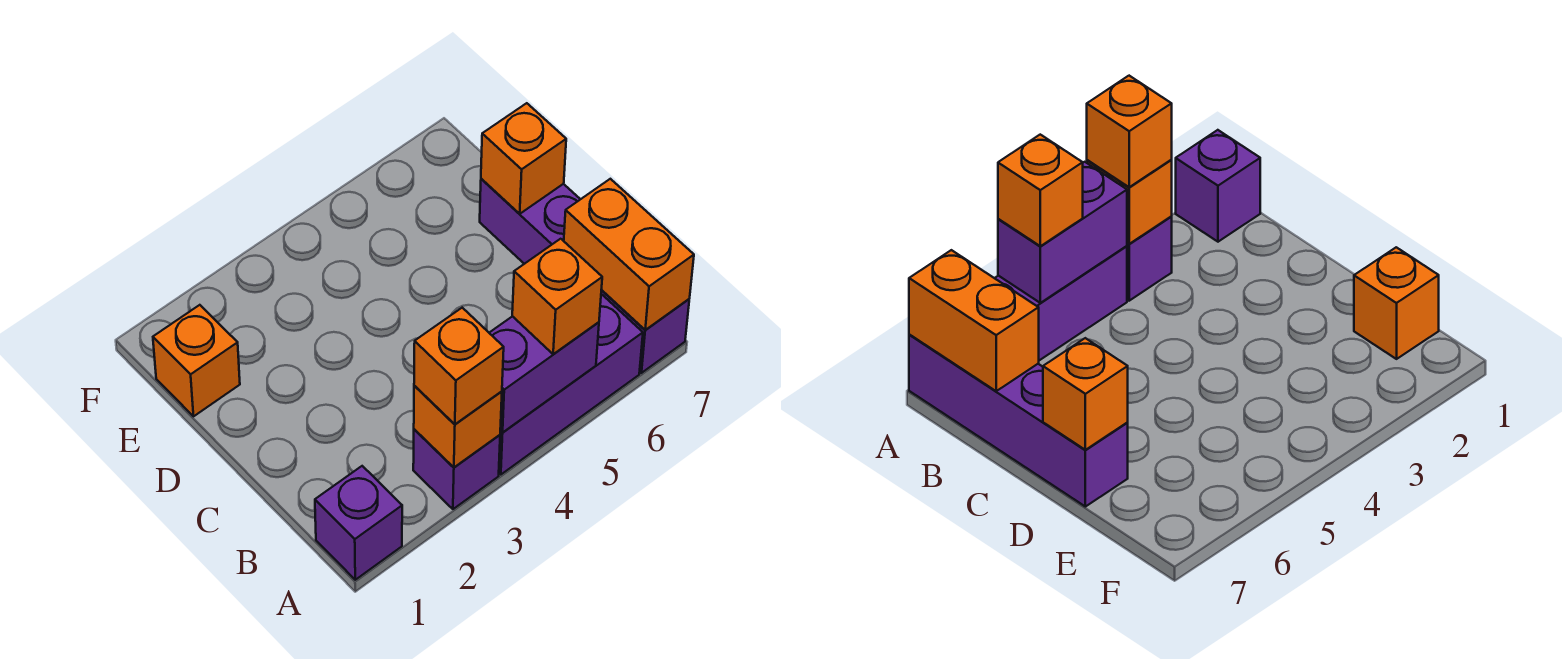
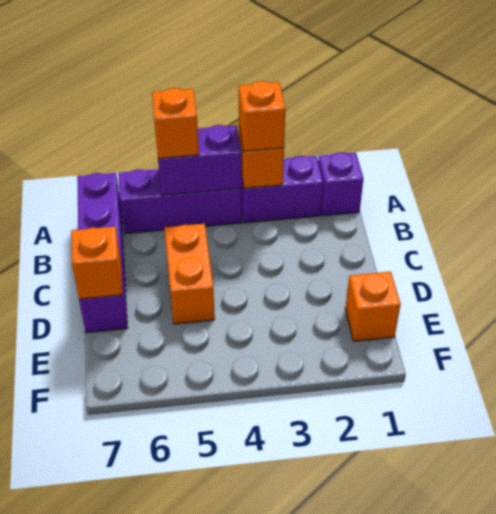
purple 1x1 brick [413,429,500,509] -> purple 1x2 brick [242,156,323,223]
orange 1x2 brick [564,179,694,330] -> orange 1x2 brick moved to [164,224,215,324]

